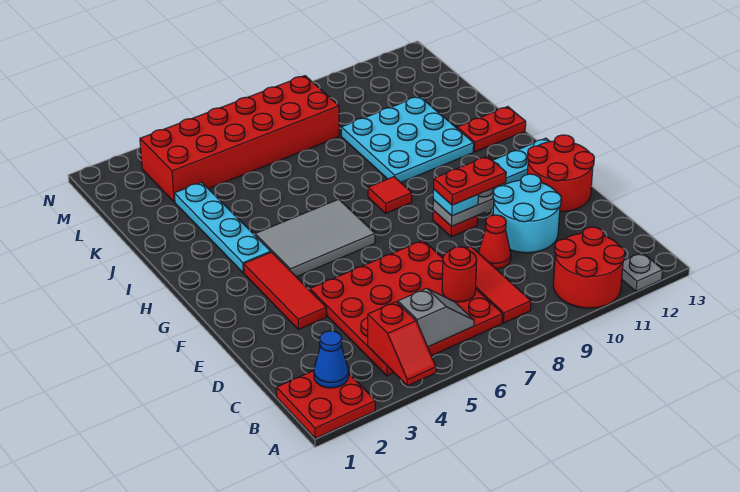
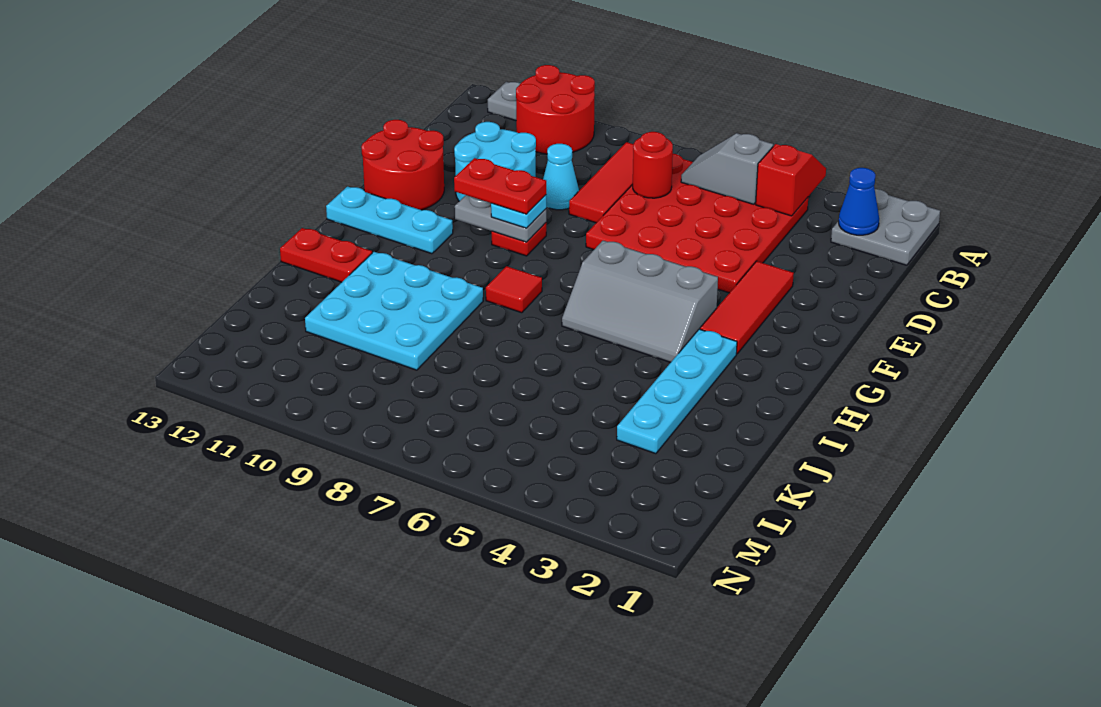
red 2x2 plate [276,371,376,438] -> grey 2x2 plate [831,189,940,265]
red 1x1 cone [478,215,511,269] -> cyan 1x1 cone [543,144,579,210]
grey 2x3 tile [255,199,375,277] -> grey 2x3 slope [562,241,718,362]
red 2x6 brick [140,76,339,202] -> none

